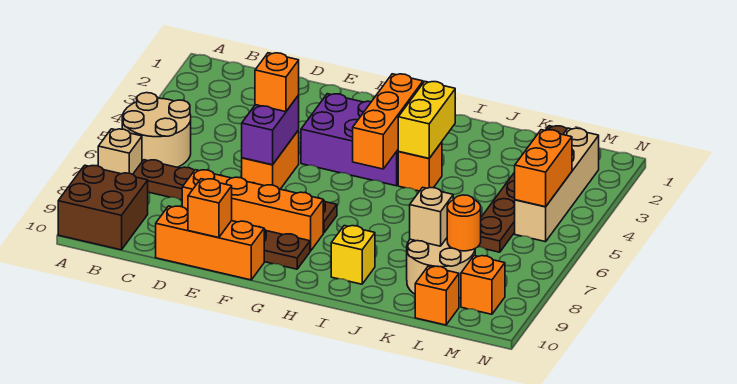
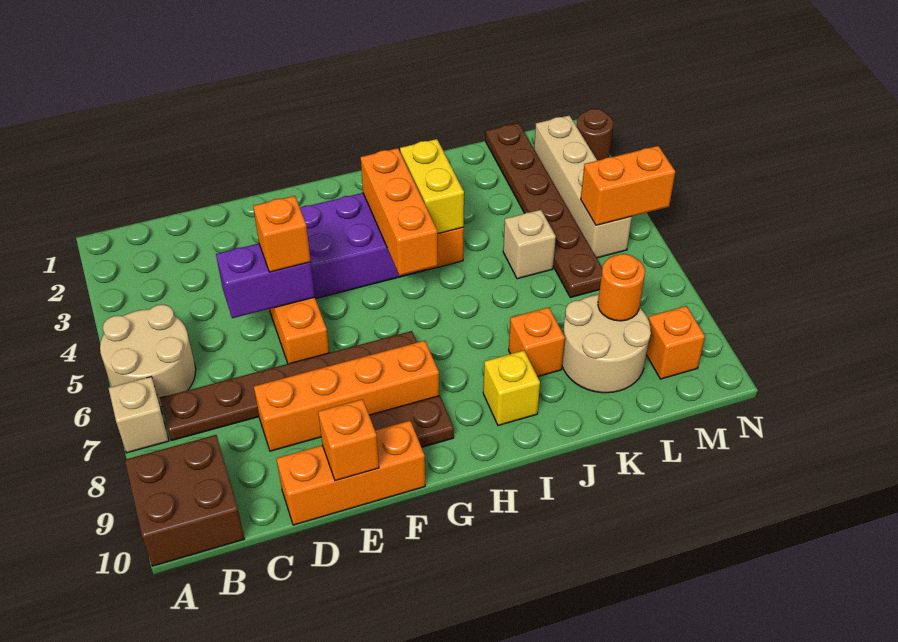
purple 1x2 brick [242,95,299,165] -> purple 1x2 brick turned to [216,243,315,318]
tan 1x1 brick [410,187,453,246] -> tan 1x1 brick moved to [503,210,556,279]
orange 1x1 brick [415,266,459,325] -> orange 1x1 brick moved to [509,307,565,377]
orange 1x2 brick [515,130,572,207] -> orange 1x2 brick turned to [581,146,675,225]
none -> brown 1x1 round brick [577,109,613,161]

